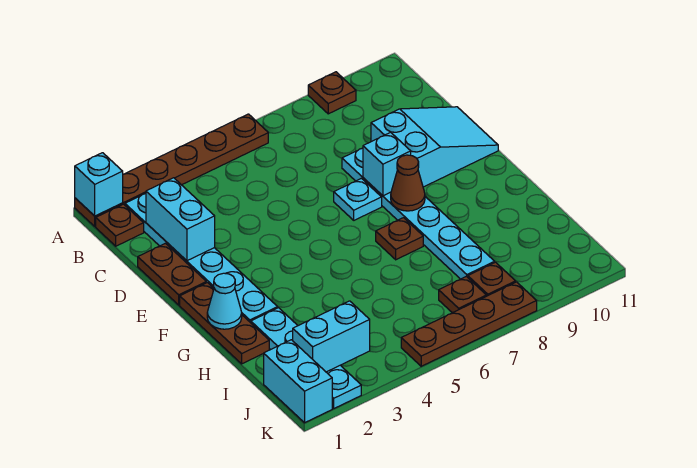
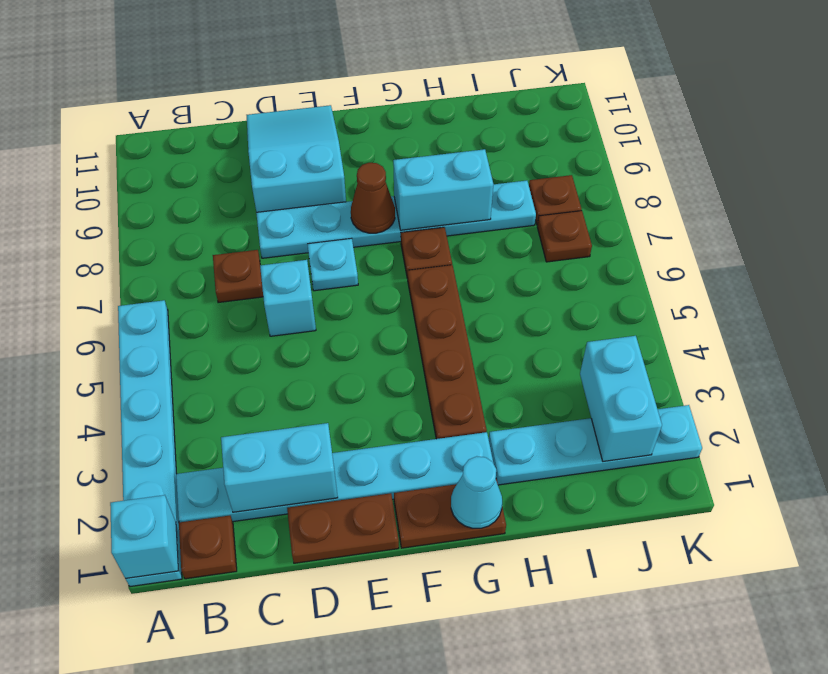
brown 1x6 plate [75,114,268,226] -> cyan 1x6 plate [118,300,182,586]
brown 1x1 plate [308,72,356,114] -> brown 1x1 plate moved to [213,250,263,303]
cyan 1x1 brick [363,132,411,196] -> cyan 1x1 brick moved to [260,260,316,336]
brown 1x3 plate [180,283,269,364] -> brown 1x2 plate [394,479,506,548]
cyan 1x2 brick [264,340,332,423] -> cyan 1x2 brick moved to [393,149,493,230]
brown 1x4 plate [401,282,537,366] -> brown 1x4 plate moved to [408,265,487,439]

